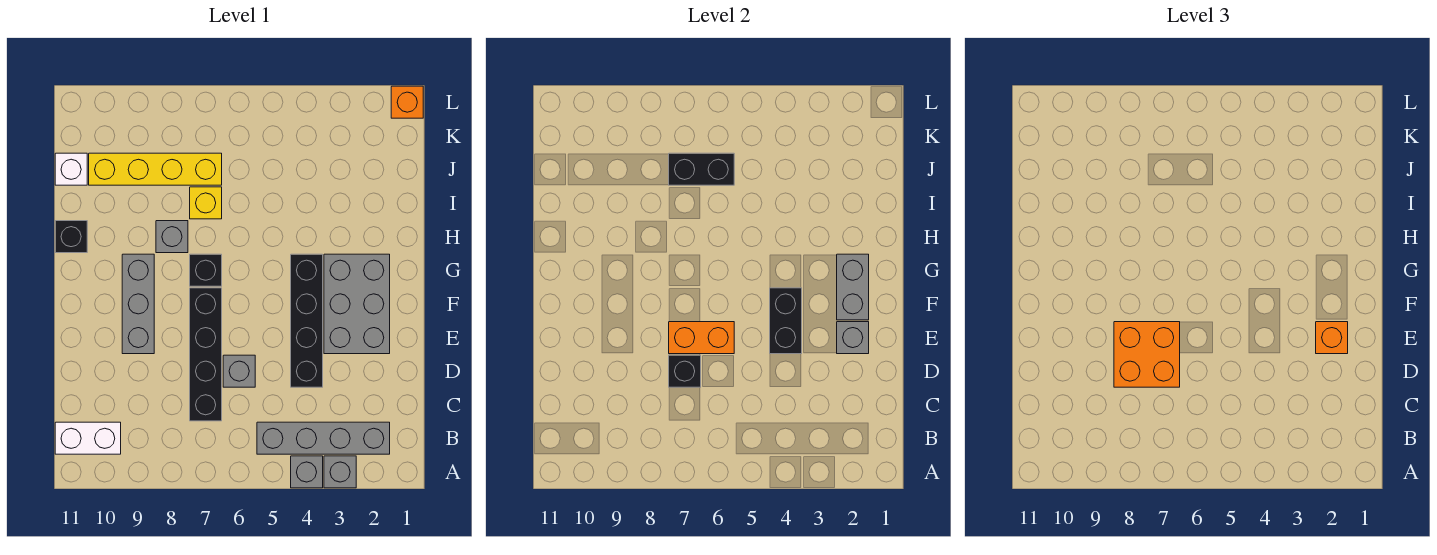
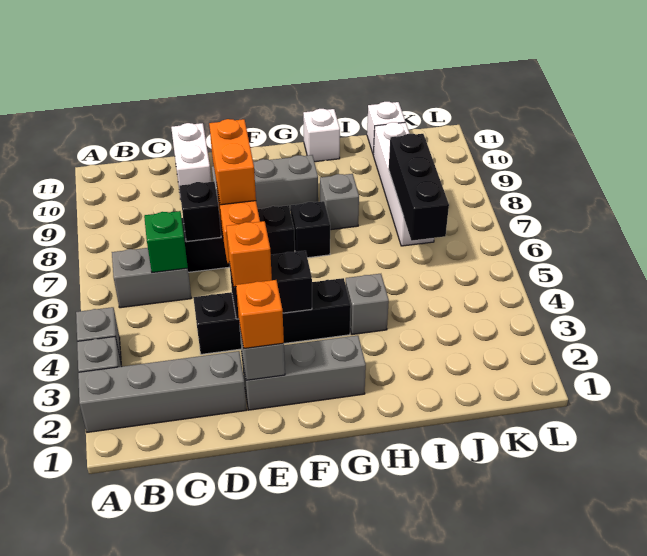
grey 1x4 brick [257,422,390,454] -> grey 1x4 brick turned to [78,351,246,432]
white 1x2 brick [55,422,121,454] -> white 1x2 brick moved to [171,123,211,199]
none -> green 1x1 brick [144,211,188,273]
grey 1x1 brick [223,355,255,387] -> grey 1x1 brick moved to [346,274,389,334]
orange 2x2 brick [1114,322,1180,387] -> orange 1x2 brick [209,119,256,205]
grey 2x3 brick [324,254,390,354] -> grey 1x3 brick [242,336,366,410]
grey 1x2 brick [837,254,869,320] -> grey 1x2 brick moved to [112,248,191,308]
black 1x1 brick [55,221,87,253] -> white 1x1 brick [303,109,340,162]
yellow 1x1 brick [190,187,222,219] -> none
black 1x2 brick [669,153,734,185] -> black 1x3 brick [389,134,449,241]
yellow 1x4 brick [89,153,222,185] -> white 1x4 brick [373,122,434,246]
orange 1x1 brick [391,86,423,118] -> orange 1x1 brick moved to [226,221,272,287]

